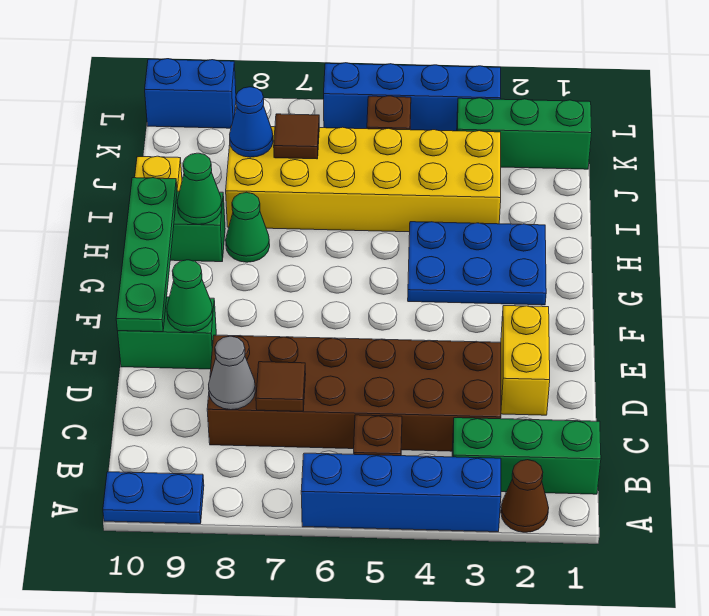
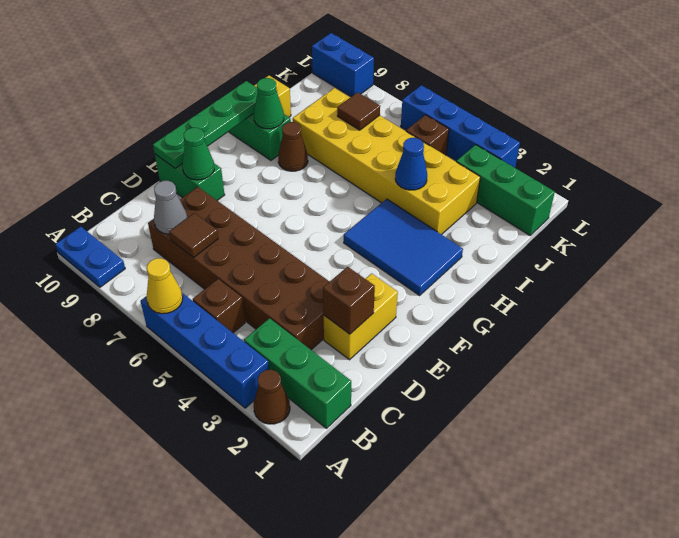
none -> yellow 1x1 cone [146,258,183,314]
none -> brown 1x1 brick [323,267,375,334]
blue 2x3 plate [408,222,546,305] -> blue 2x3 tile [344,199,463,295]
green 1x1 cone [226,192,270,262] -> brown 1x1 cone [278,122,308,171]
blue 1x1 cone [230,87,273,157] -> blue 1x1 cone moved to [395,138,427,190]

